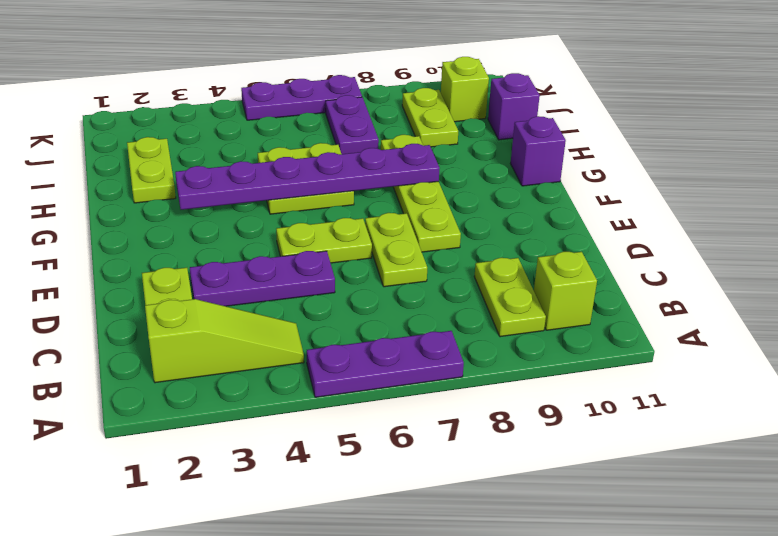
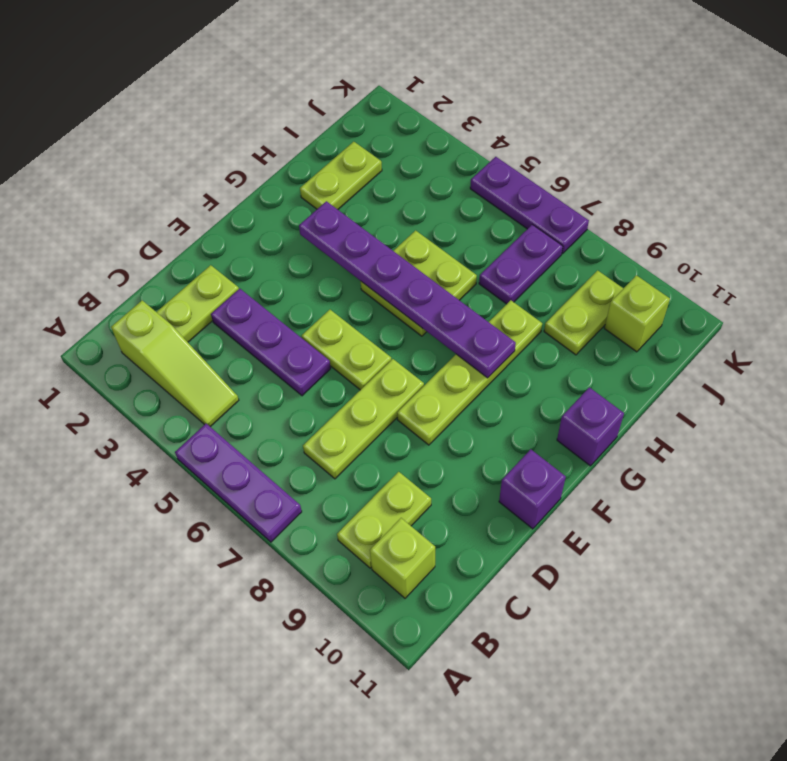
lime 1x2 plate [365,213,427,287] -> lime 1x3 plate [303,359,424,479]
purple 1x1 brick [488,73,540,140] -> purple 1x1 brick moved to [499,449,566,529]

